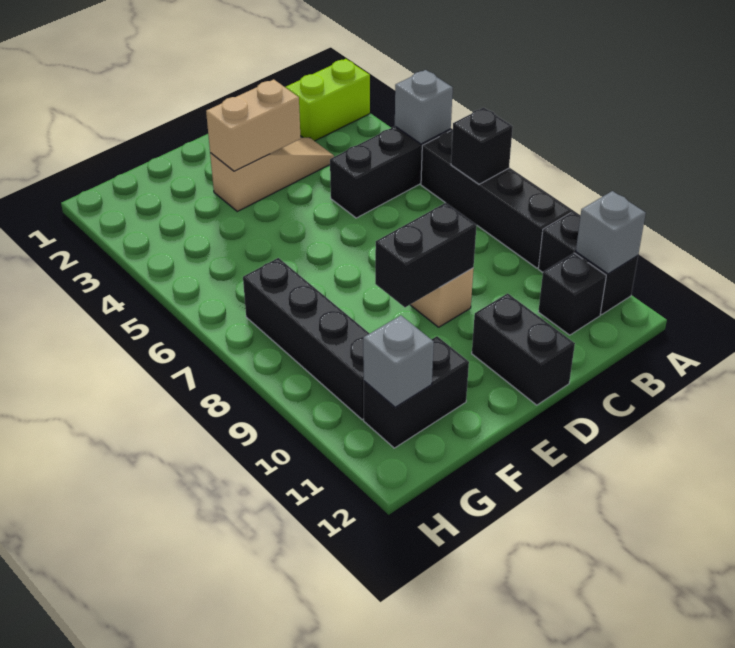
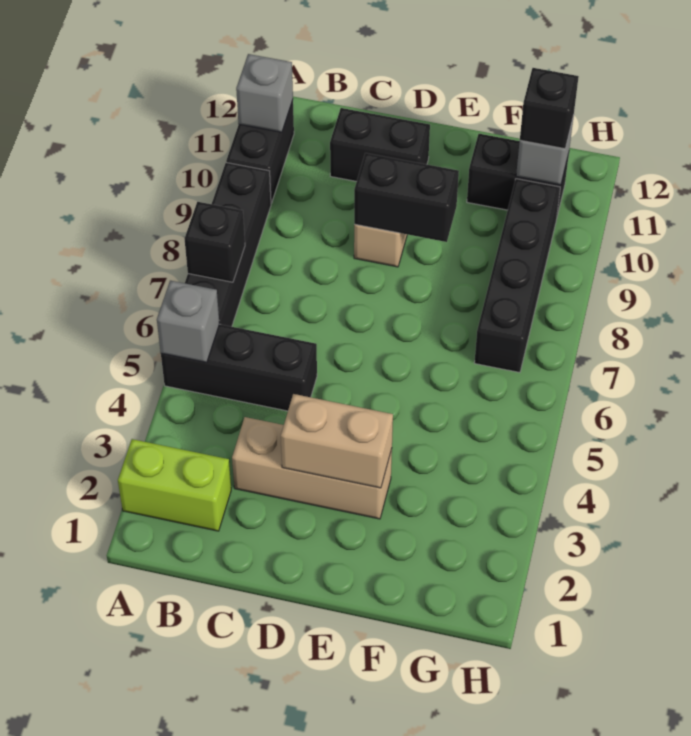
black 1x1 brick [538,253,606,335] -> black 1x1 brick moved to [520,68,579,149]
tan 1x3 slope [210,138,334,211] -> tan 1x3 brick [232,417,392,519]
black 1x2 brick [472,293,575,405] -> black 1x2 brick turned to [330,108,430,181]

